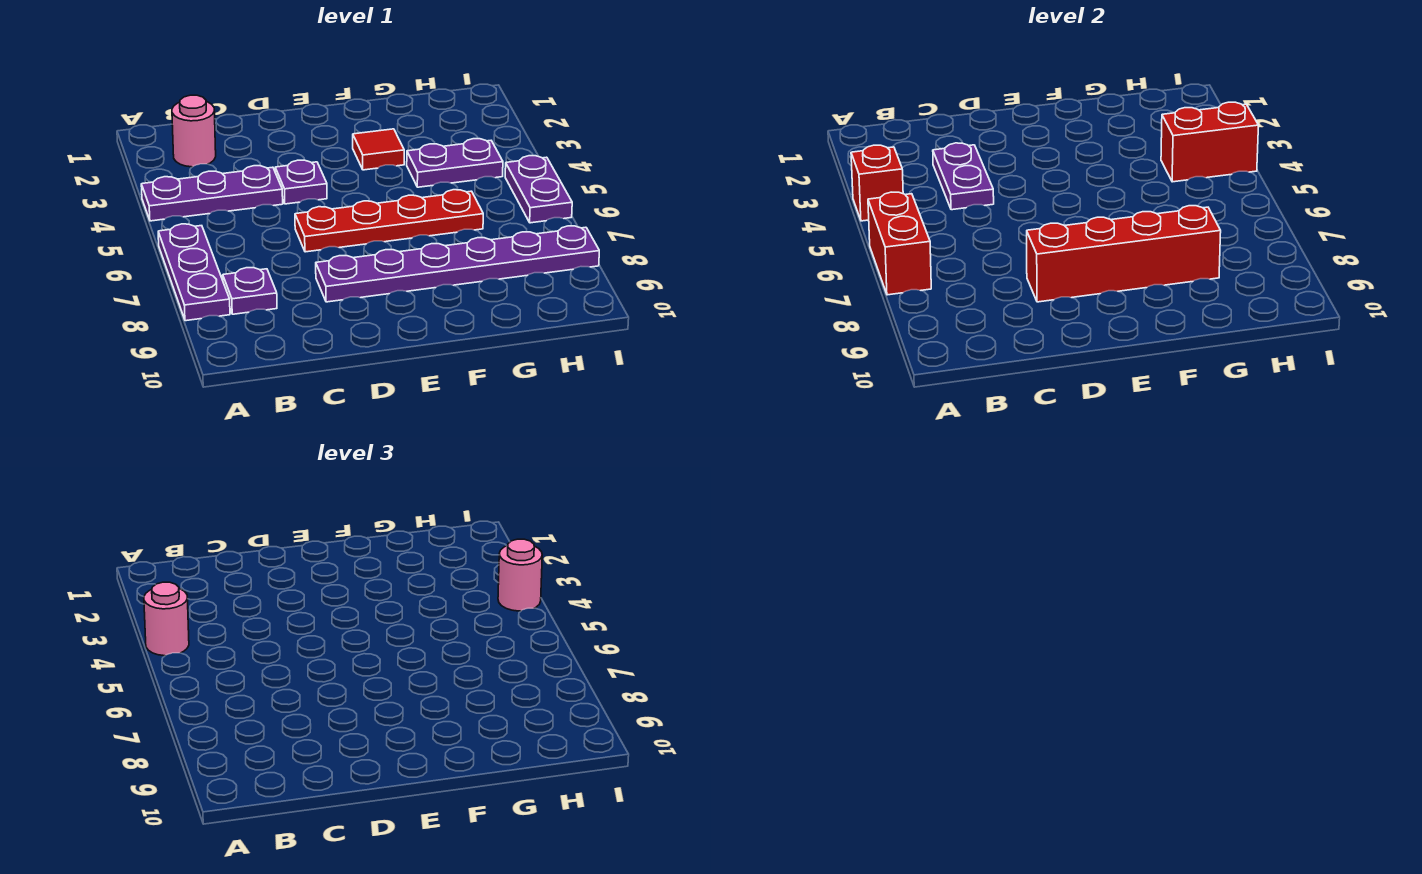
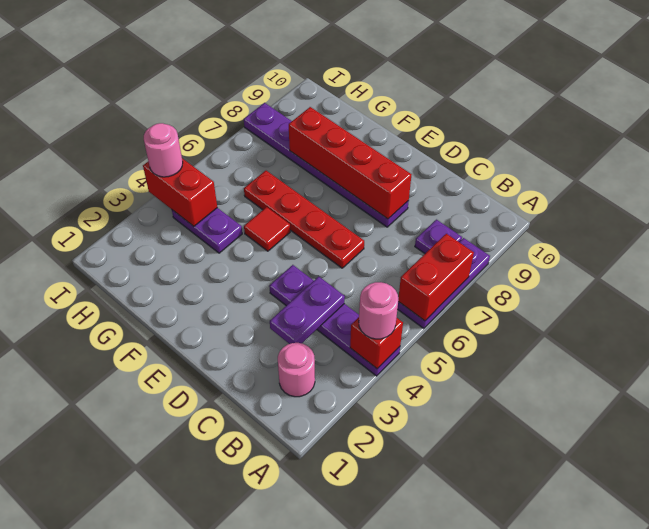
red 1x1 tile [353,129,404,170] -> red 1x1 tile moved to [244,207,290,251]
purple 1x2 plate [505,156,572,223] -> none

